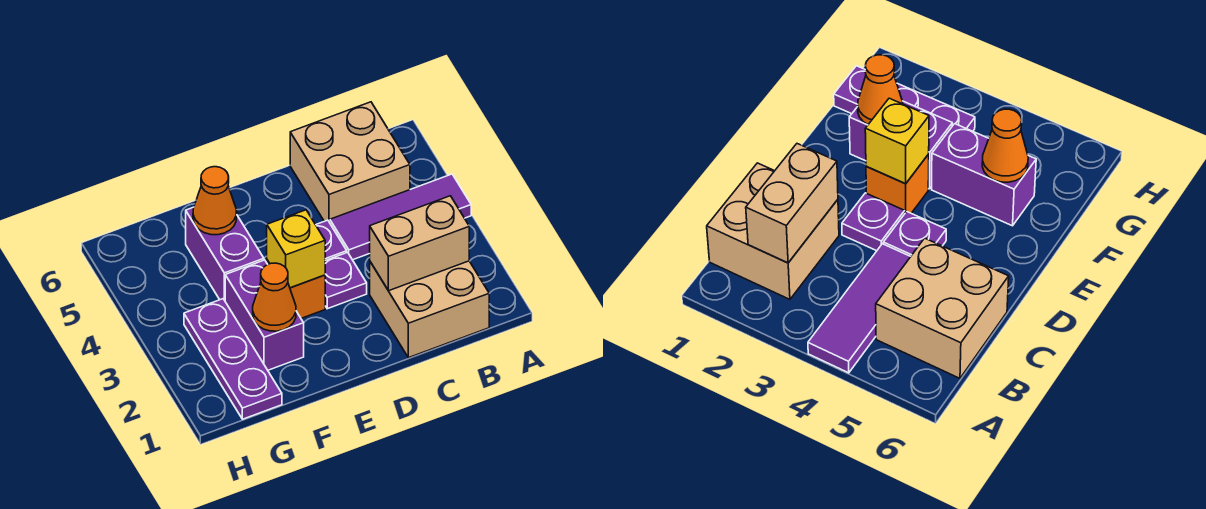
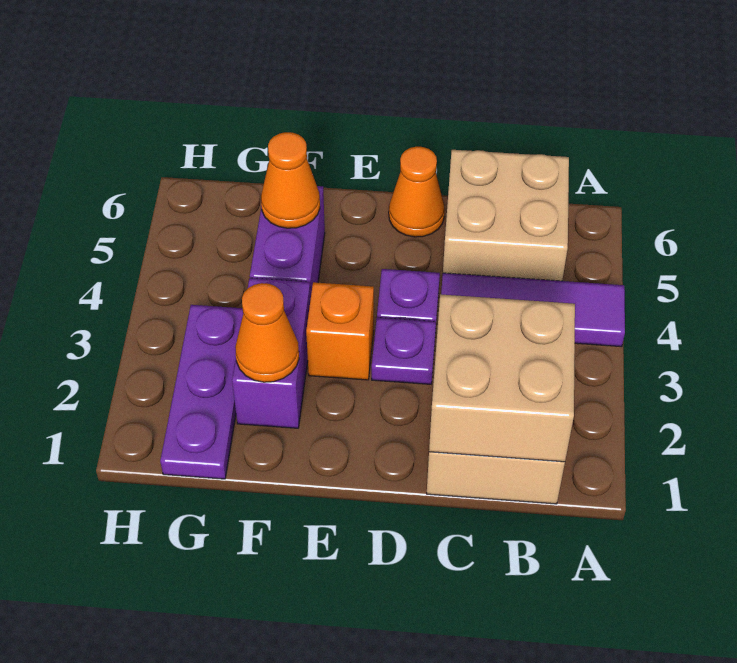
tan 1x2 brick [370,196,469,291] -> tan 2x2 brick [429,294,575,462]
none -> orange 1x1 cone [389,147,445,237]
yellow 1x1 brick [267,210,325,288] -> none

